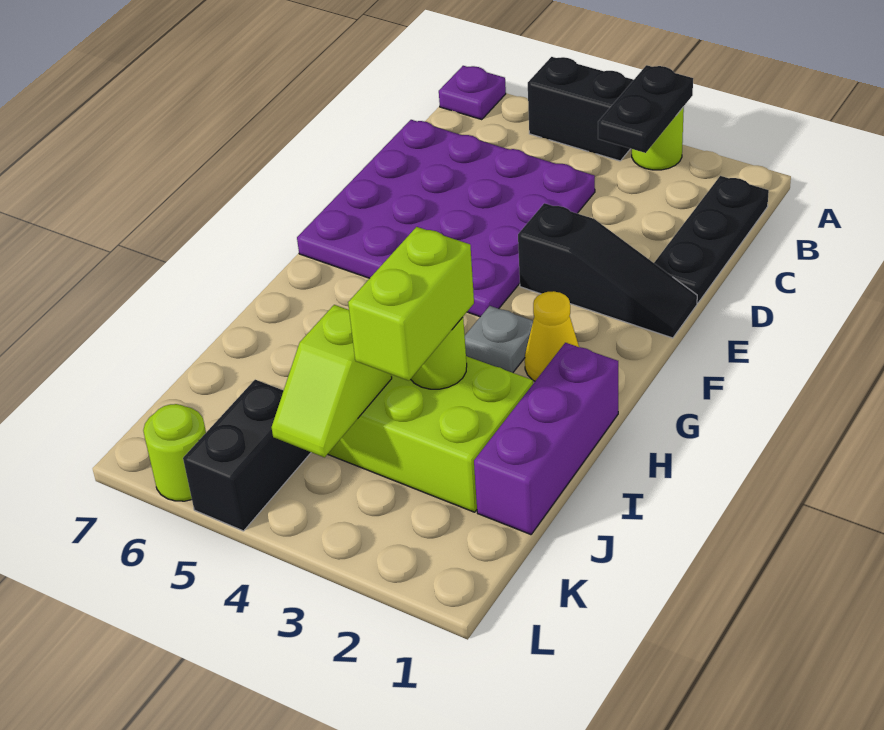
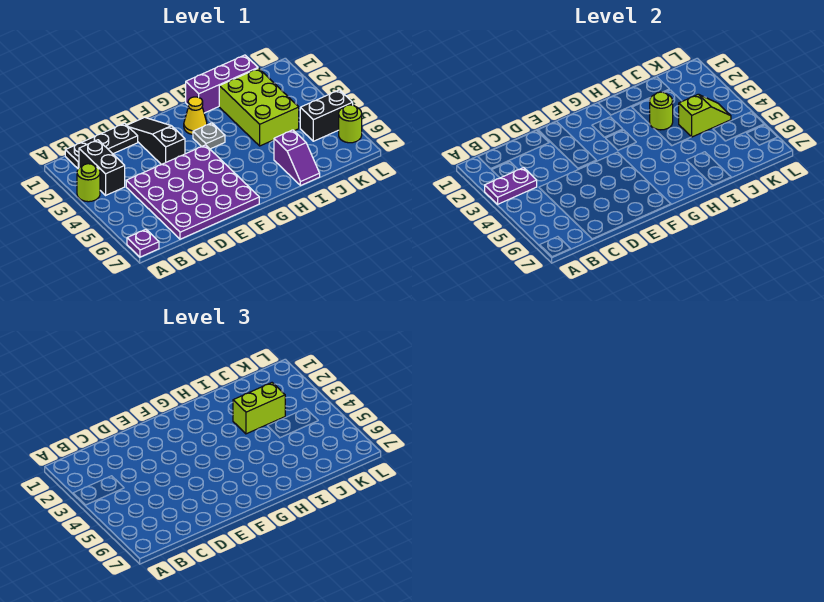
black 1x2 plate [598,65,693,153] -> purple 1x2 plate [485,168,537,204]
black 1x2 brick [528,57,633,161] -> black 1x2 brick moved to [79,140,125,195]
none -> purple 1x2 slope [274,130,320,186]

